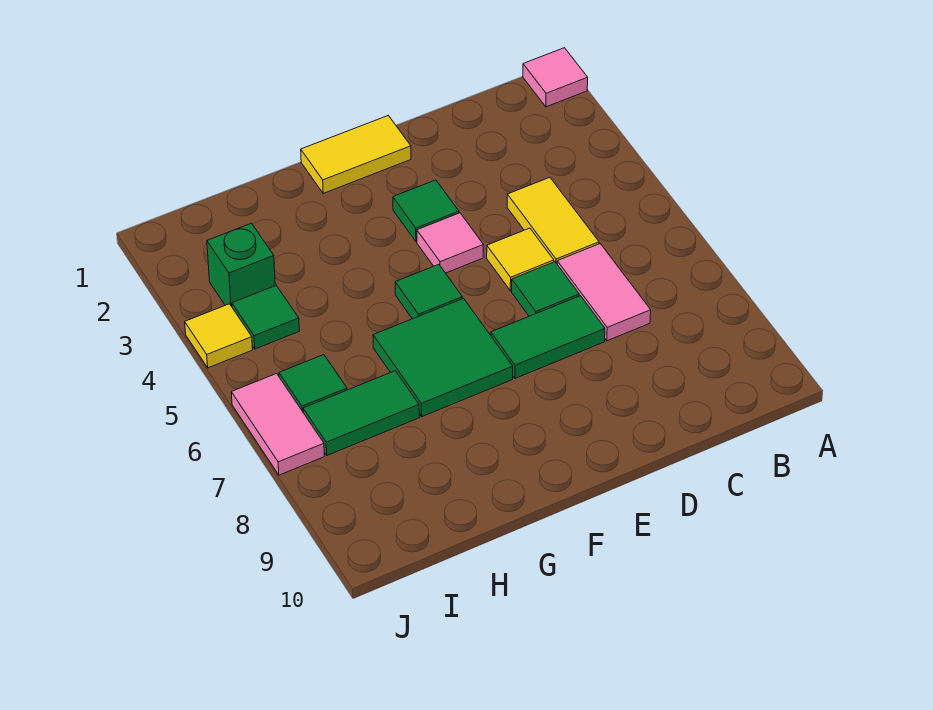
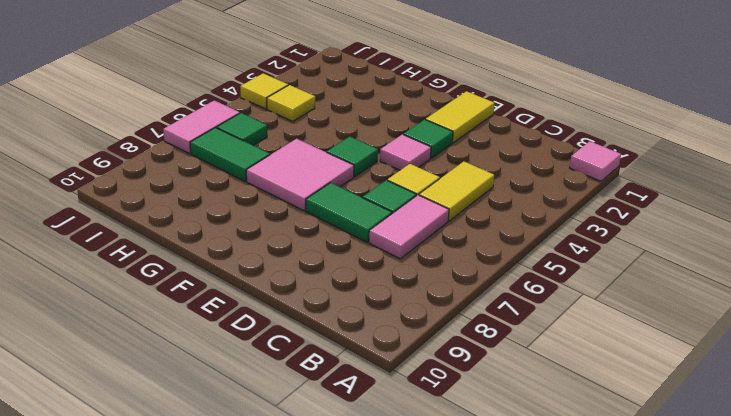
yellow 1x2 tile [301,116,411,193] -> yellow 1x2 tile turned to [425,91,494,143]
green 2x2 tile [373,299,513,417] -> pink 2x2 tile [246,139,354,211]
green 1x1 brick [207,223,275,307] -> none
green 1x1 tile [232,285,299,349] -> yellow 1x1 tile [267,85,315,121]

